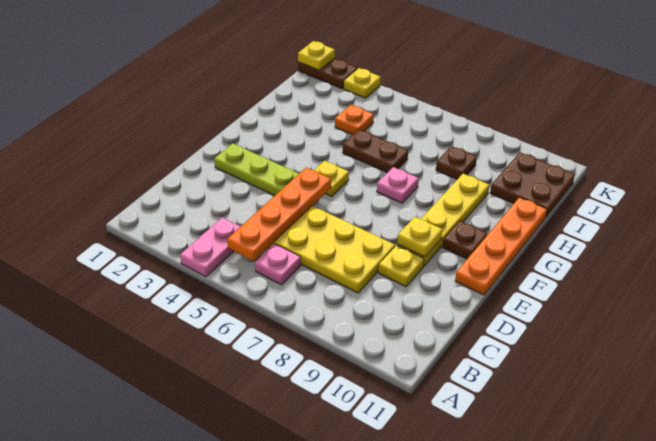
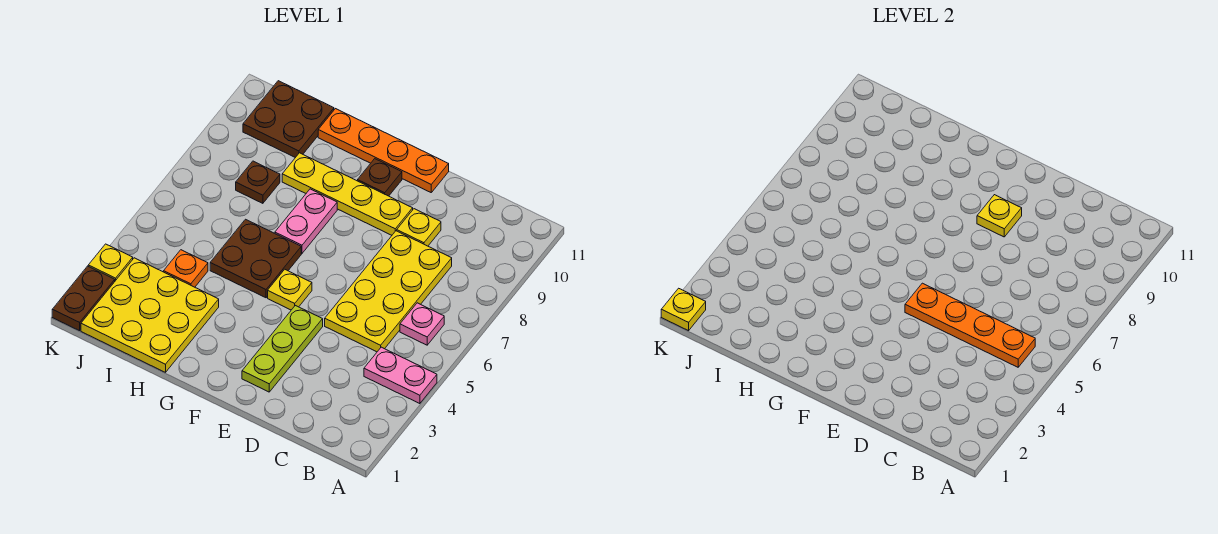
pink 1x1 plate [377,167,419,203] -> pink 1x2 plate [275,189,337,253]
none -> yellow 3x3 plate [81,258,219,372]
brown 1x2 plate [343,129,408,173] -> brown 2x2 plate [210,219,301,298]

